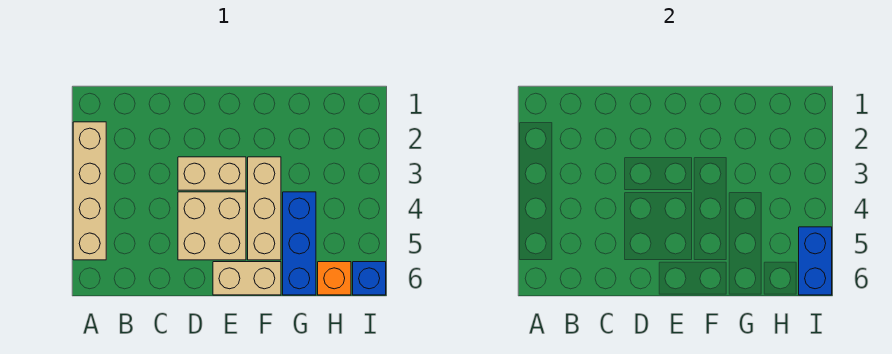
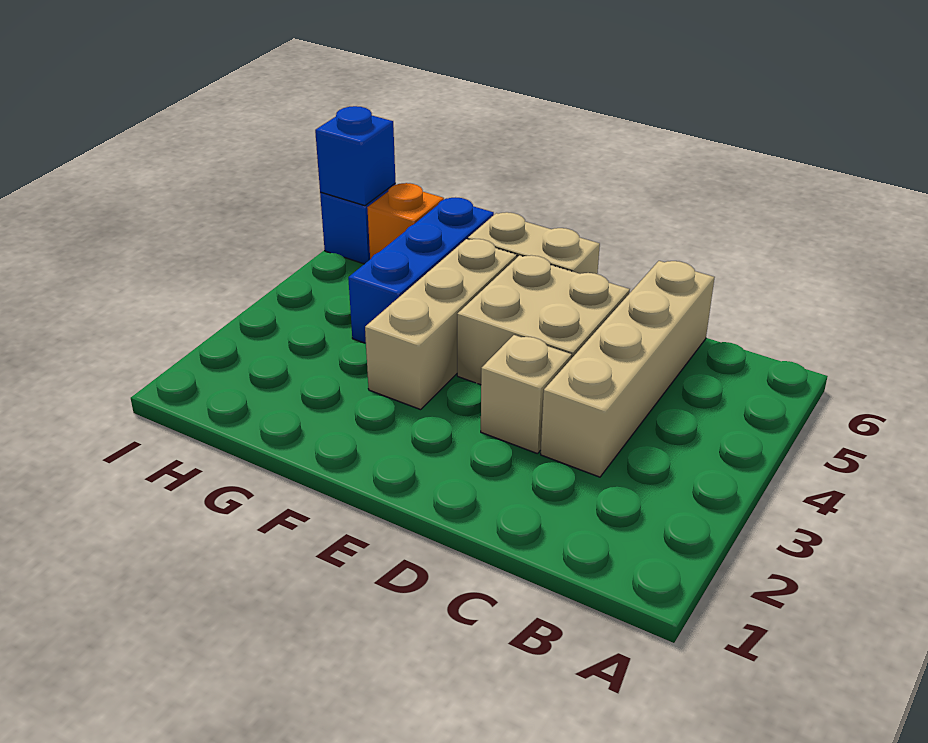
tan 1x4 brick [73,122,106,260] -> tan 1x4 brick moved to [541,261,715,477]
tan 1x2 brick [178,157,246,190] -> tan 1x1 brick [481,335,572,454]
blue 1x2 brick [799,227,832,295] -> blue 1x1 brick [315,106,396,206]

